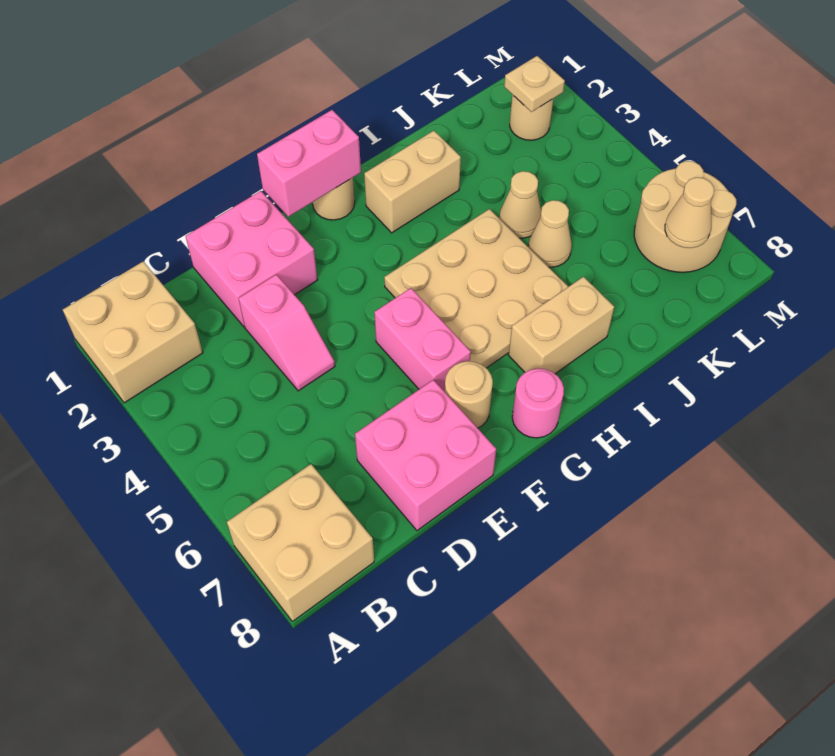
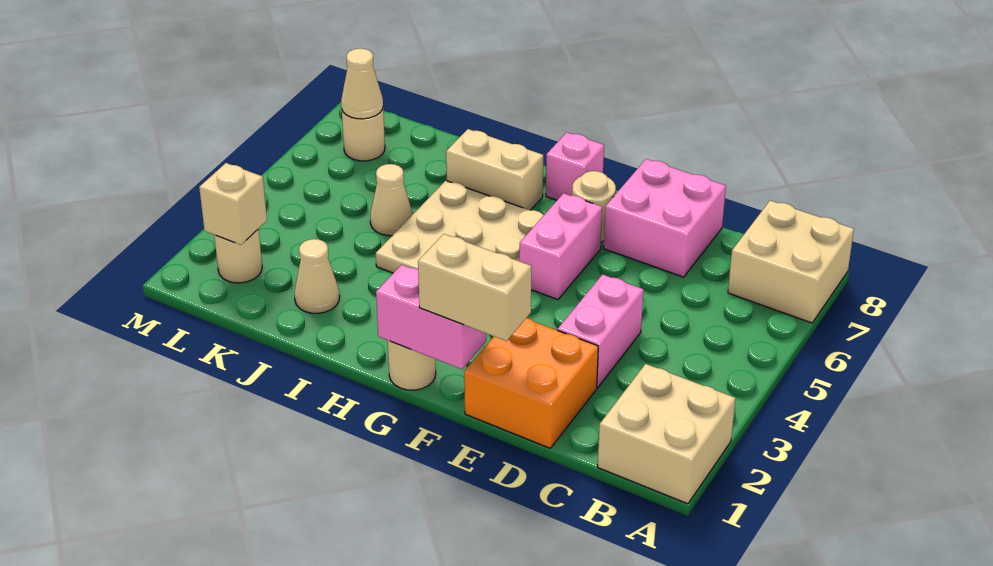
pink 2x2 brick [186,191,318,327] -> orange 2x2 brick [464,318,598,448]
pink 1x2 slope [239,275,335,391] -> pink 1x2 brick [558,274,643,388]
pink 1x1 round brick [512,369,564,438] -> pink 1x1 brick [546,132,604,200]
tan 1x2 brick [364,131,461,233] -> tan 1x2 brick moved to [418,234,532,341]
tan 1x1 cone [499,171,541,238] -> tan 1x1 cone moved to [294,239,340,313]
tan 1x1 plate [504,56,565,112] -> tan 1x1 brick [199,163,267,245]
tan 2x2 round brick [634,161,736,272] -> tan 1x1 round brick [342,109,385,161]

